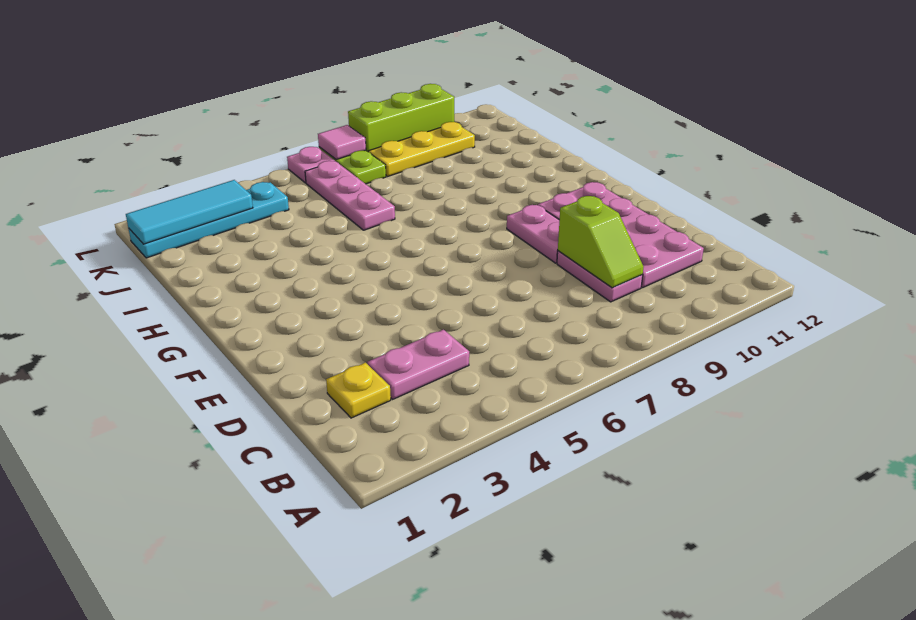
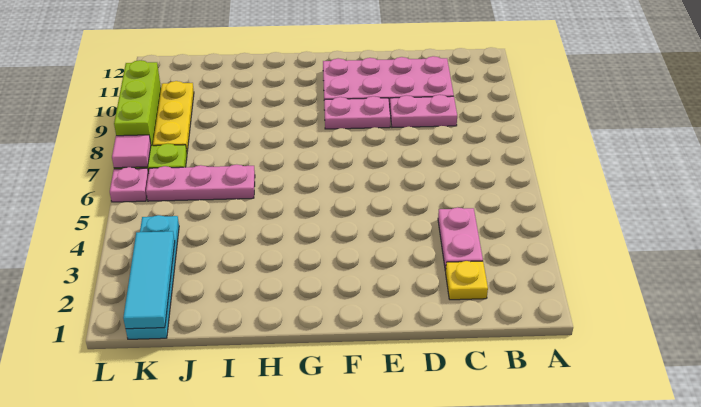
lime 1x2 slope [558,196,643,288] -> none

